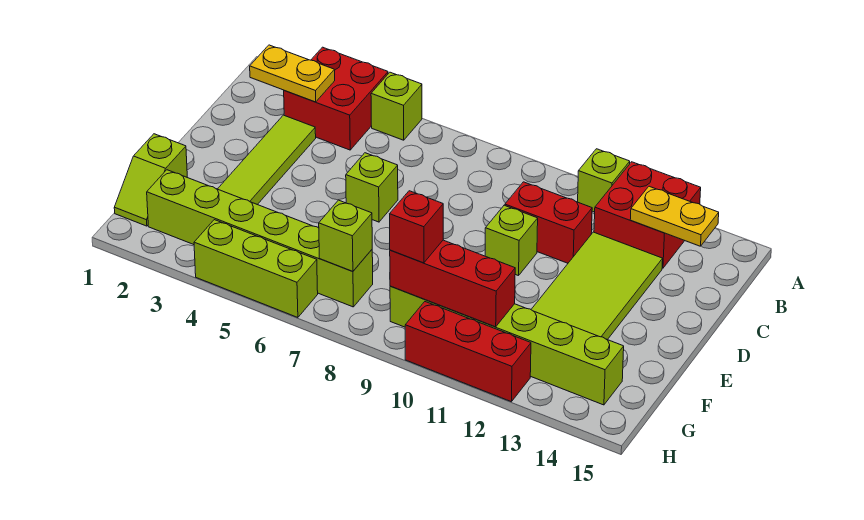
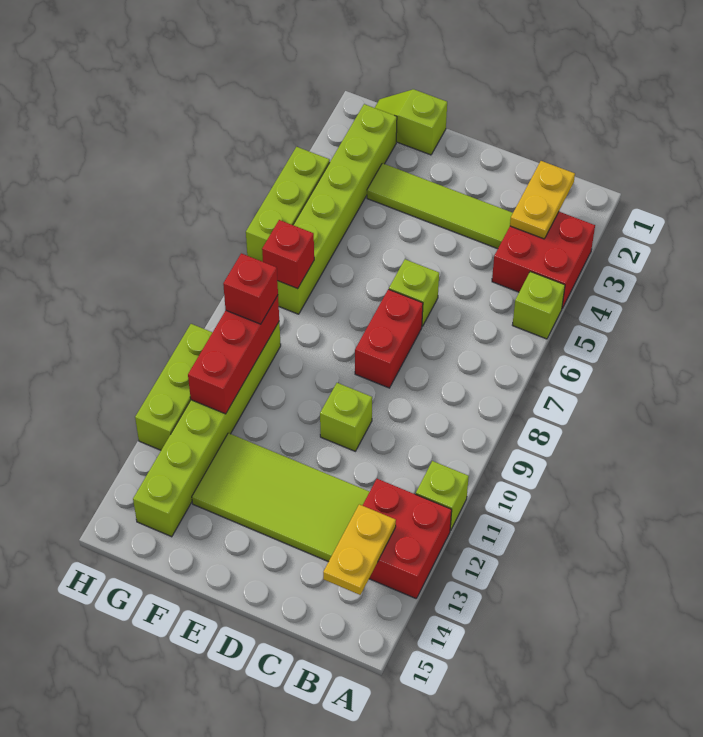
red 1x2 brick [505,182,592,263] -> red 1x2 brick moved to [355,289,423,388]
lime 1x1 brick [319,200,372,271] -> red 1x1 brick [262,220,314,289]
red 1x3 brick [405,302,531,402] -> lime 1x3 brick [135,324,212,450]

